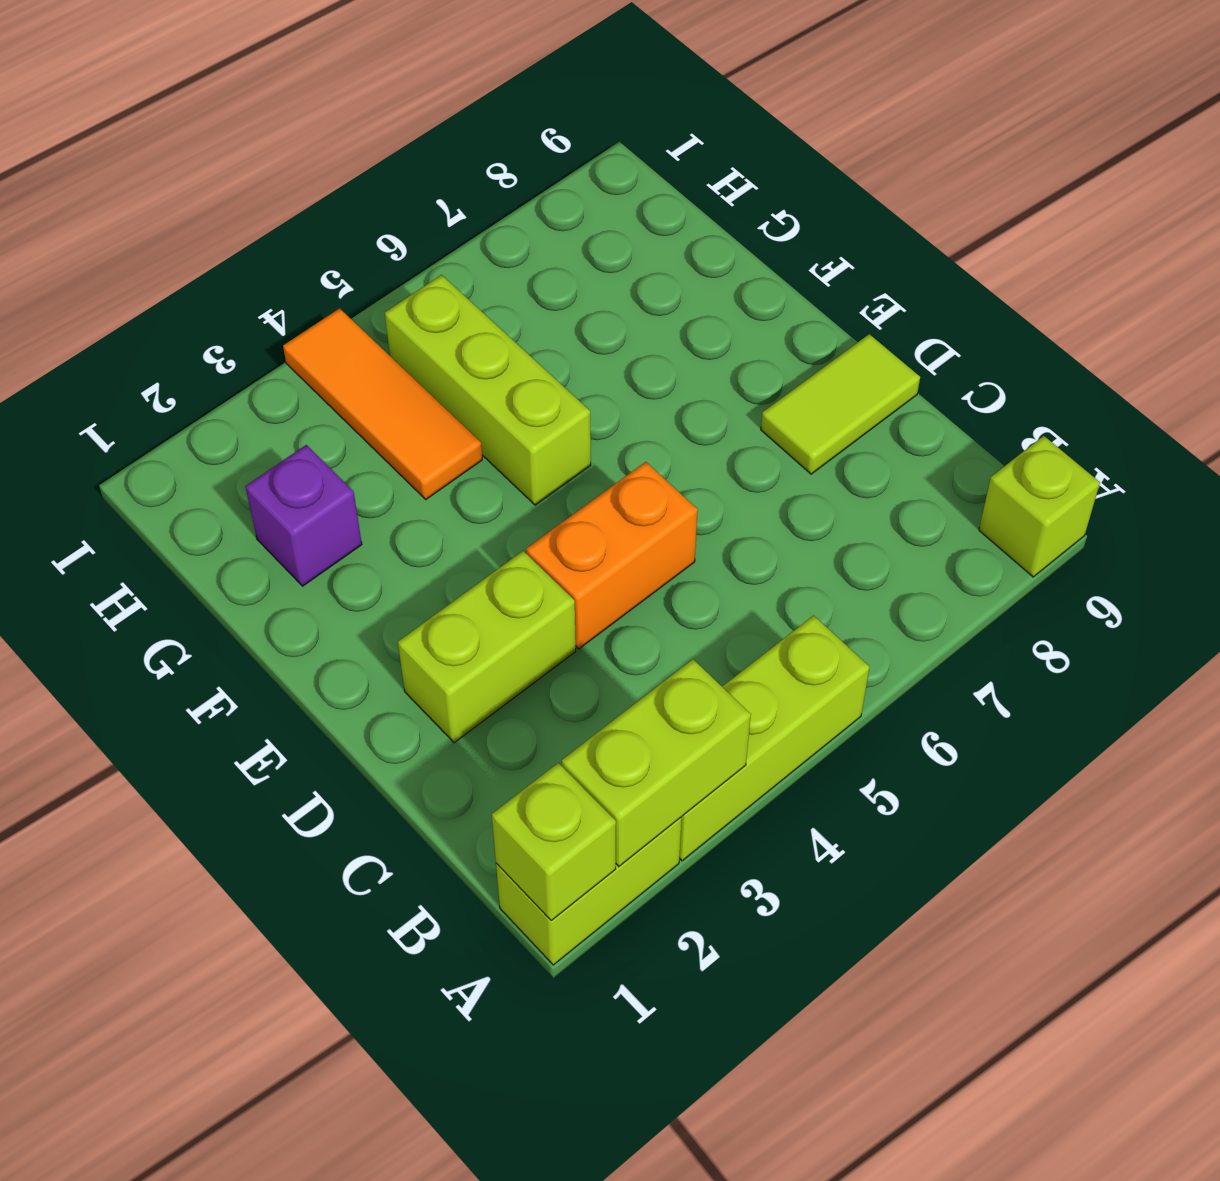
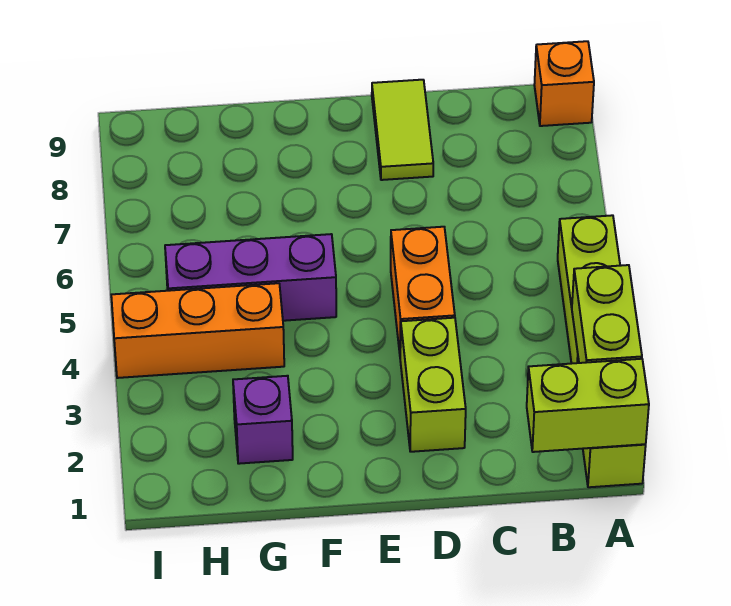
lime 1x1 brick [492,763,616,920] -> lime 1x2 brick [527,359,649,452]
lime 1x1 brick [979,436,1100,577] -> orange 1x1 brick [534,41,594,126]
lime 1x3 brick [385,275,591,505] -> purple 1x3 brick [165,234,336,321]
orange 1x3 tile [283,308,482,499] -> orange 1x3 brick [111,283,284,378]

